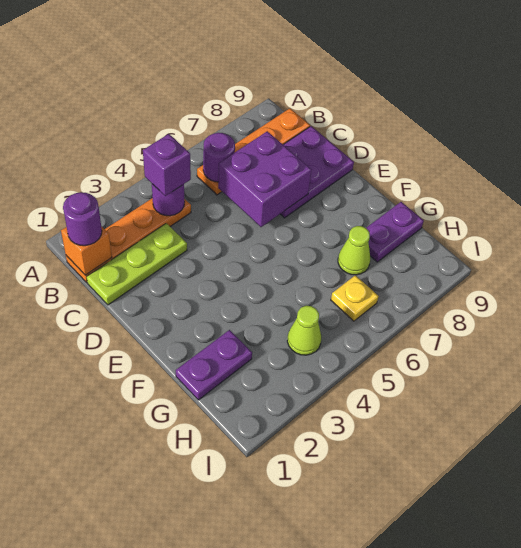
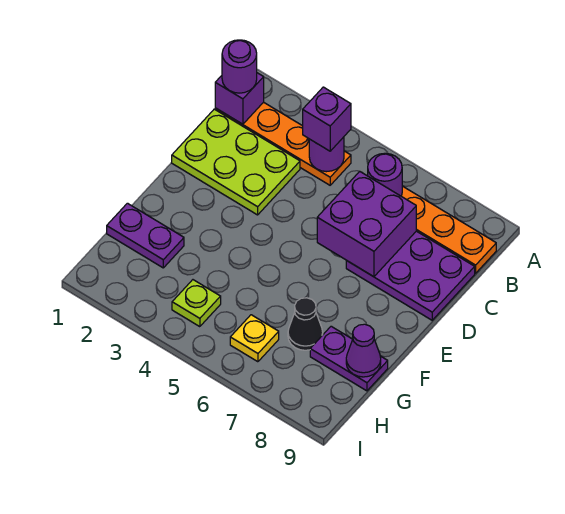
orange 1x1 brick [61,226,112,275] -> purple 1x1 brick [215,73,264,124]
lime 1x3 plate [87,223,187,305] -> lime 2x3 plate [172,109,300,215]
lime 1x1 cone [338,226,370,275] -> black 1x1 cone [288,298,323,350]
none -> purple 1x1 cone [346,324,381,377]
lime 1x1 cone [287,306,321,355] -> lime 1x1 plate [172,280,221,327]

